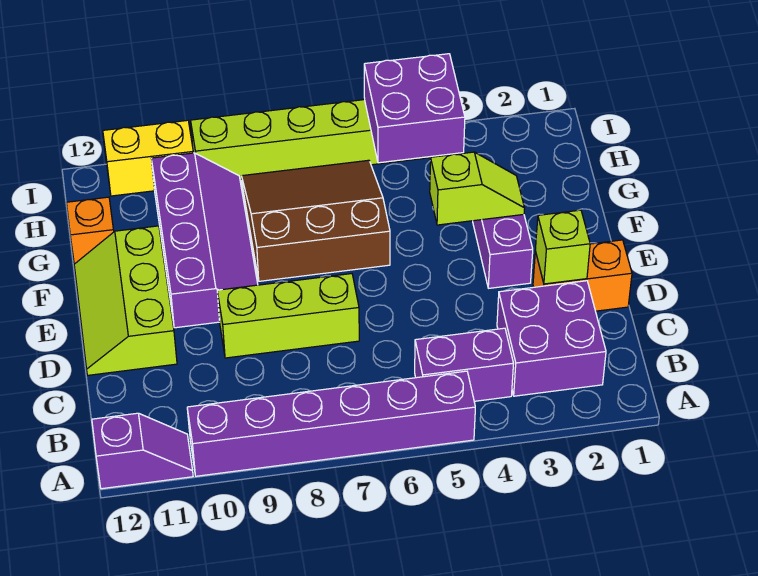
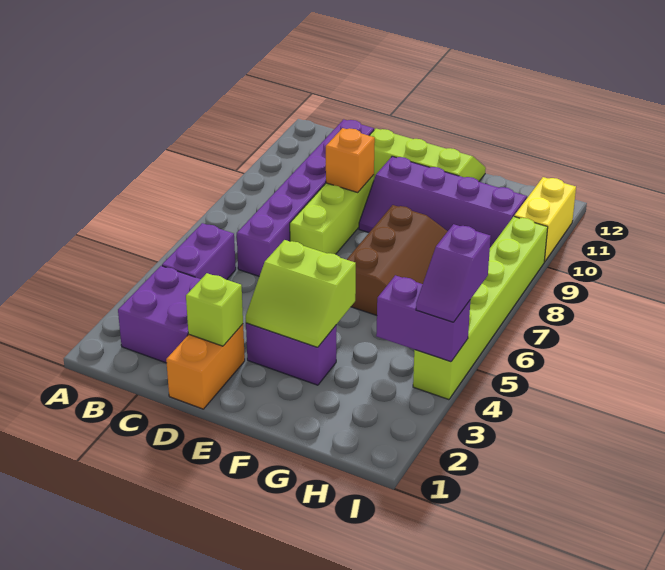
purple 1x6 brick [187,371,475,476] -> purple 1x6 brick moved to [237,119,374,276]
purple 1x2 slope [92,413,193,489] -> purple 1x2 slope moved to [416,224,491,322]
lime 1x2 slope [430,152,525,225] -> lime 2x2 slope [246,240,356,347]
orange 1x1 brick [67,197,114,264] -> orange 1x1 brick moved to [326,128,375,192]
purple 2x2 brick [364,54,465,163] -> purple 1x2 brick [376,275,470,362]

